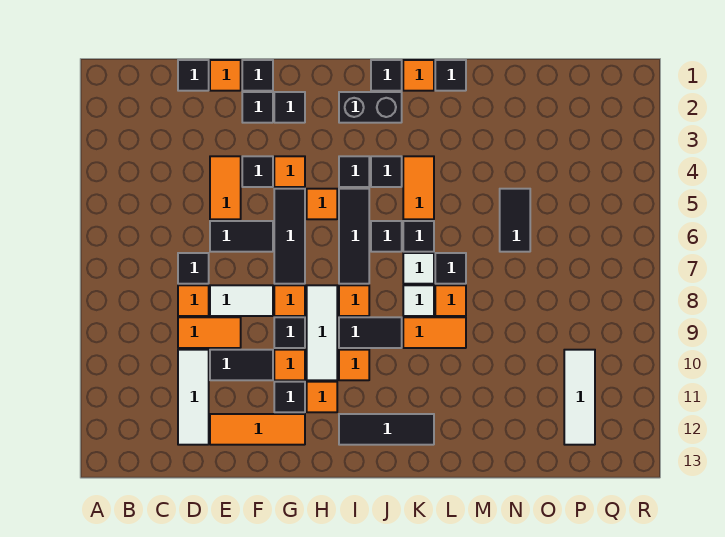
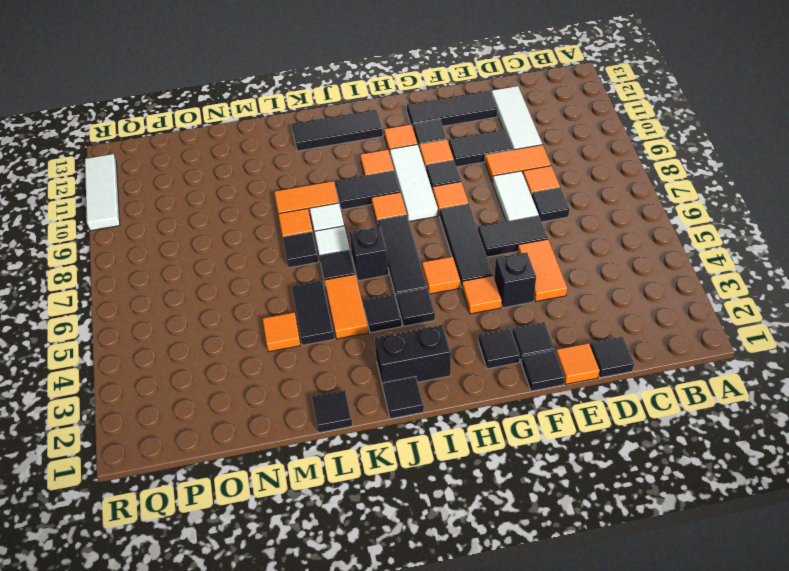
white 1x2 tile [210,285,273,316] -> white 1x2 tile turned to [493,171,539,221]
orange 1x3 tile [210,414,305,445] -> black 1x3 tile [407,91,497,127]
black 1x1 tile [242,156,273,187] -> black 1x1 brick [495,252,536,308]
black 1x1 tile [371,221,402,252] -> black 1x1 brick [350,227,388,281]
orange 1x1 tile [403,60,434,91] -> orange 1x1 tile moved to [263,312,301,352]
black 1x2 tile [500,189,530,252] -> black 1x2 tile moved to [292,280,335,345]
white 1x3 tile [564,350,595,445] -> white 1x3 tile moved to [85,154,120,231]

